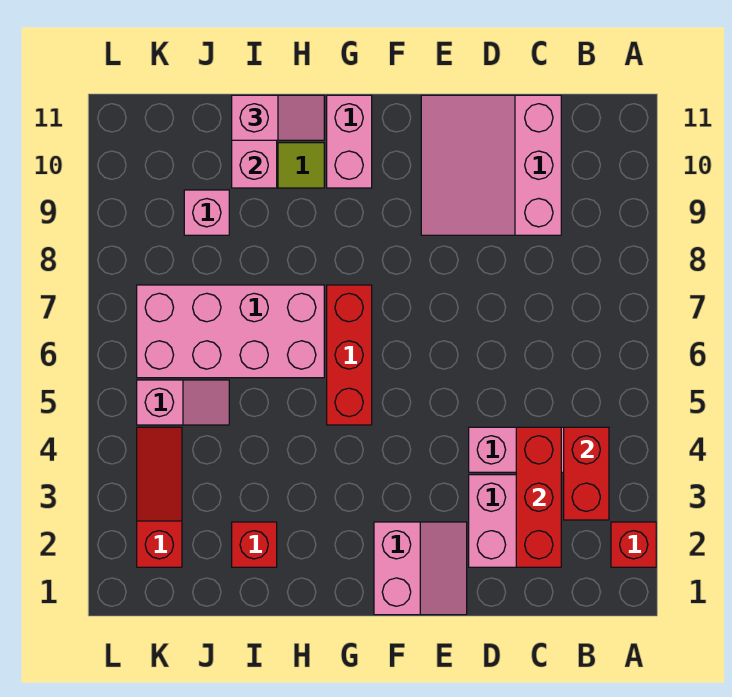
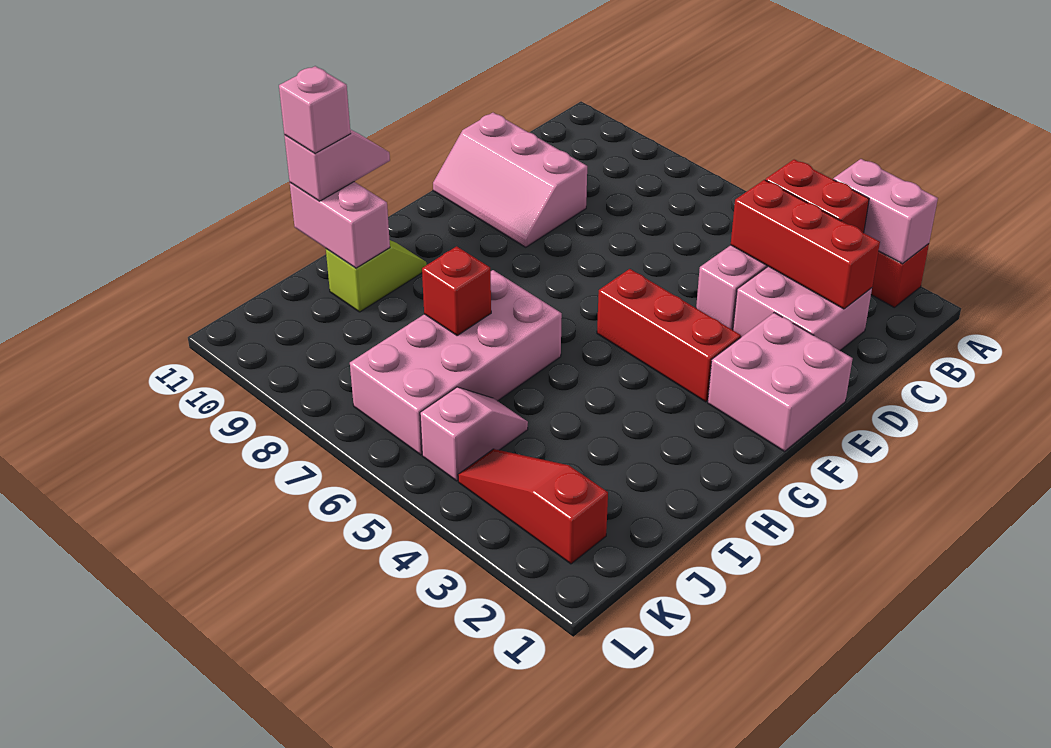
pink 3x3 slope [421,95,561,235] -> pink 2x3 slope [433,113,587,247]
pink 2x2 slope [374,522,467,615] -> pink 2x2 brick [708,313,853,451]
red 1x3 brick [327,285,372,425] -> red 1x3 brick moved to [597,269,741,402]
pink 1x2 brick [327,95,372,188] -> pink 1x2 brick moved to [833,159,938,264]
red 1x1 brick [232,522,277,567] -> red 1x1 brick moved to [422,246,491,335]
pink 1x1 brick [184,190,229,235] -> pink 1x1 brick moved to [279,66,351,153]

